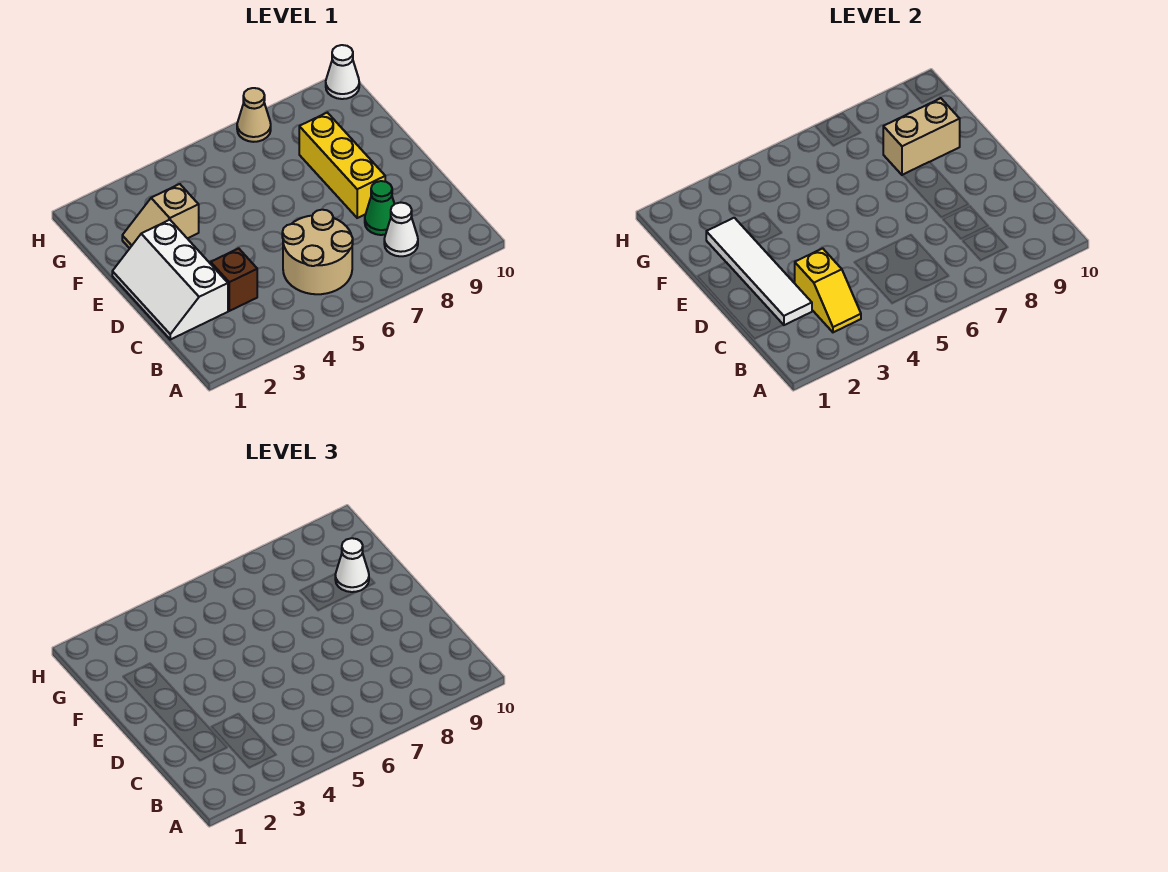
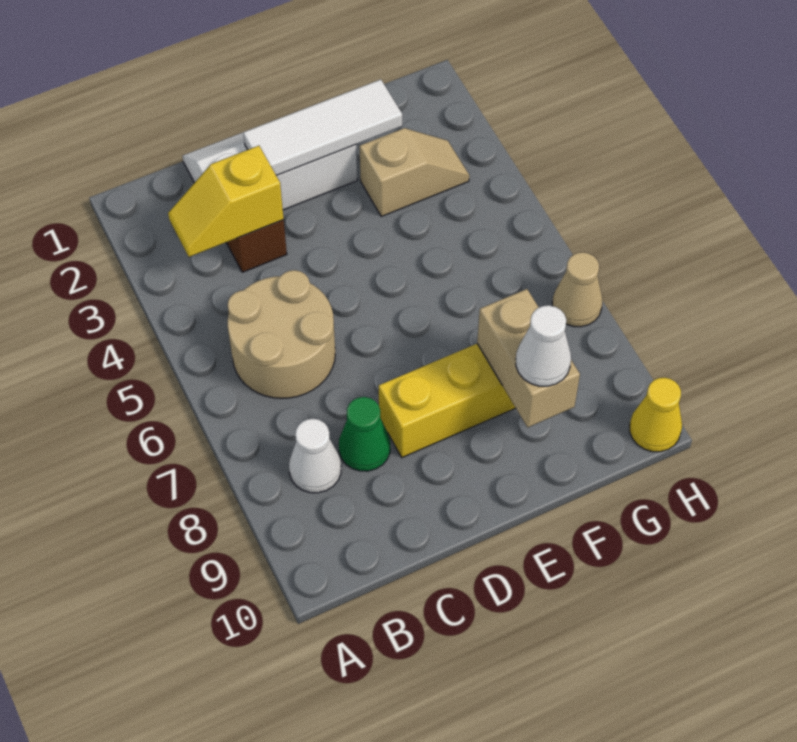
white 1x4 tile [706,218,812,325] -> white 1x3 tile [243,79,402,176]
tan 1x2 slope [122,184,199,248] -> tan 1x2 slope turned to [359,128,469,216]
white 1x1 cone [326,45,359,99] -> yellow 1x1 cone [630,378,682,452]

